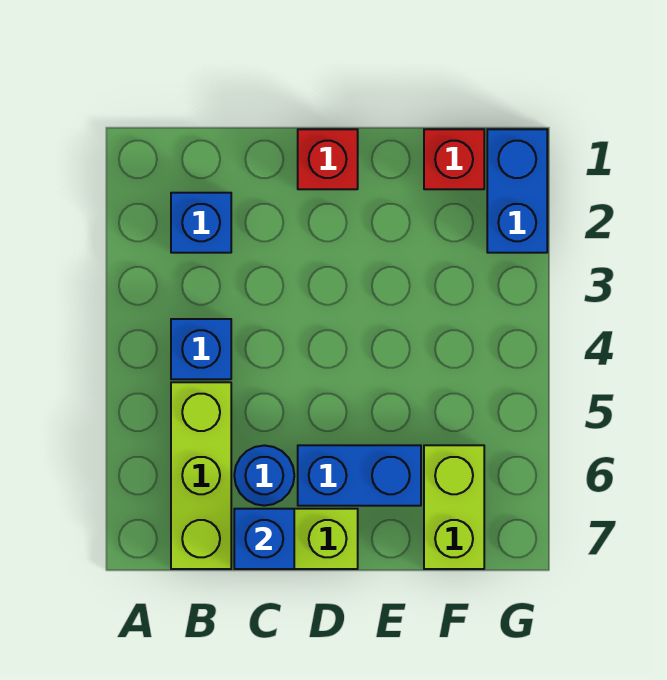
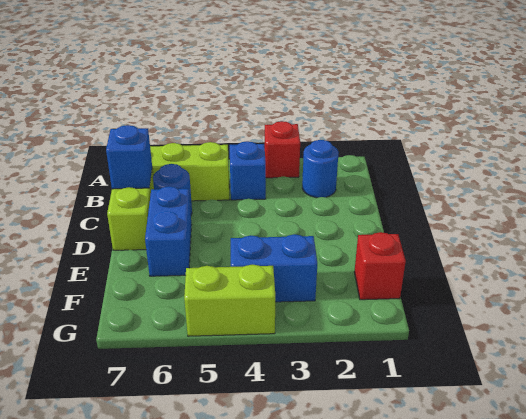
blue 1x1 brick [171,193,231,253] -> blue 1x1 round brick [302,140,339,198]
red 1x1 brick [298,129,358,189] -> red 1x1 brick moved to [265,121,300,178]
lime 1x2 brick [424,445,484,569] -> lime 1x2 brick moved to [184,265,275,336]
blue 1x2 brick [487,129,547,253] -> blue 1x2 brick moved to [231,234,317,302]

